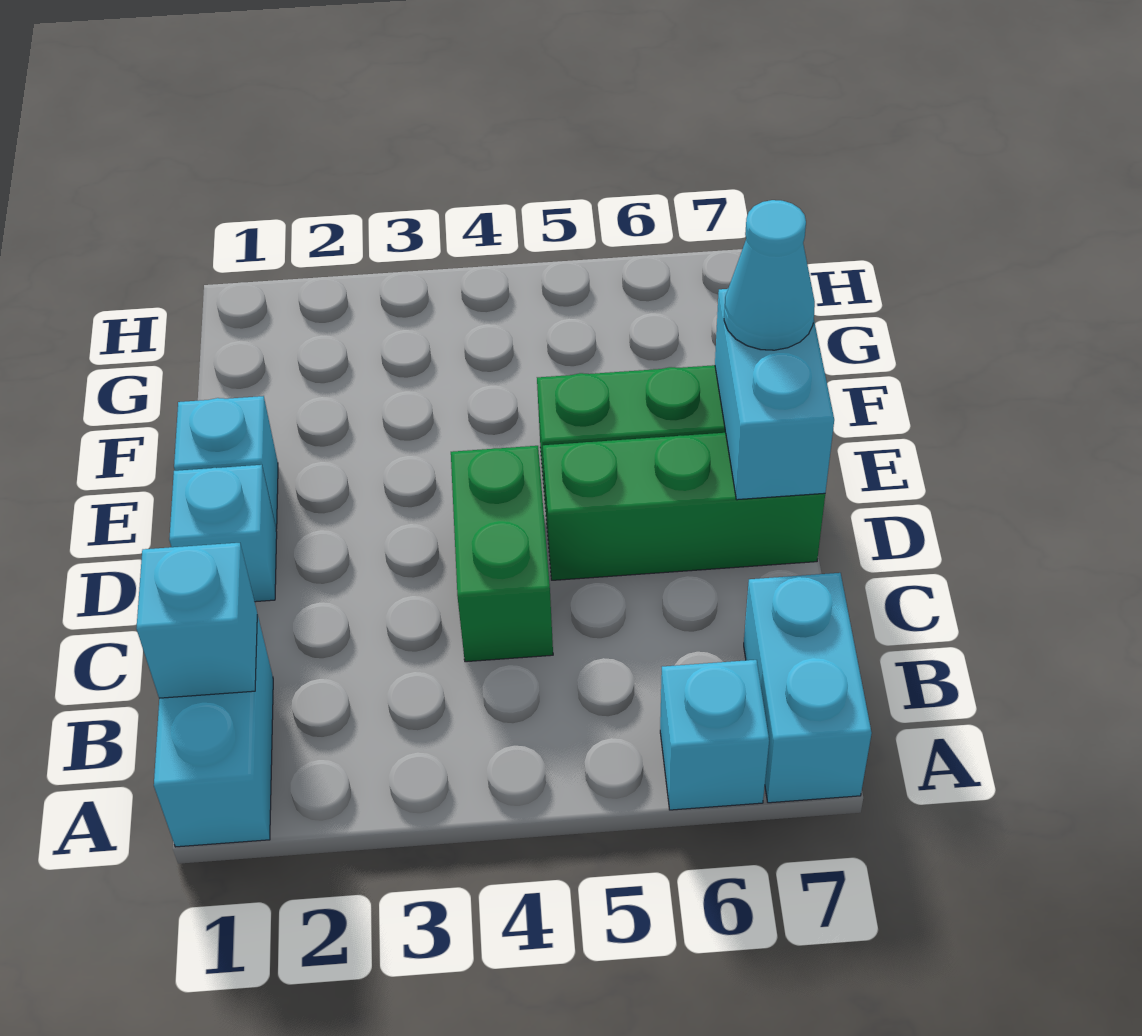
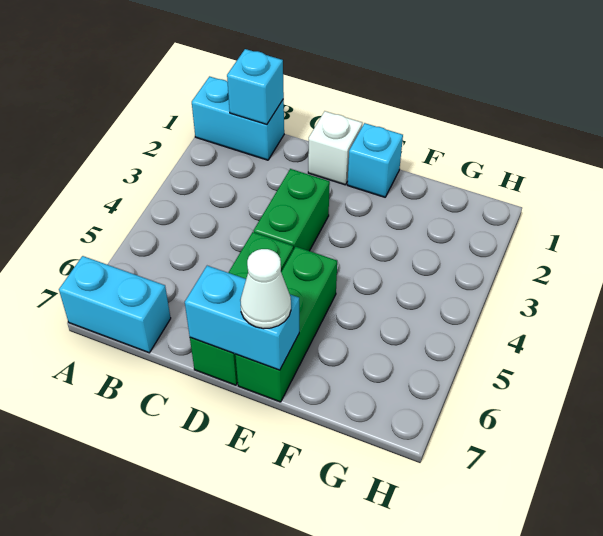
cyan 1x1 brick [660,660,769,810] -> none
green 1x2 brick [451,446,553,662] -> green 1x2 brick turned to [254,169,330,251]
cyan 1x1 brick [169,465,277,602] -> white 1x1 brick [308,111,362,185]
cyan 1x1 cone [724,200,815,350] -> white 1x1 cone [240,249,291,329]

